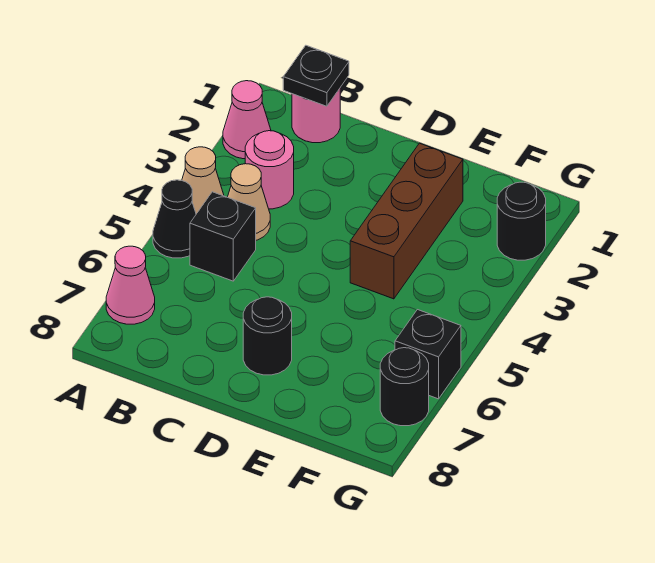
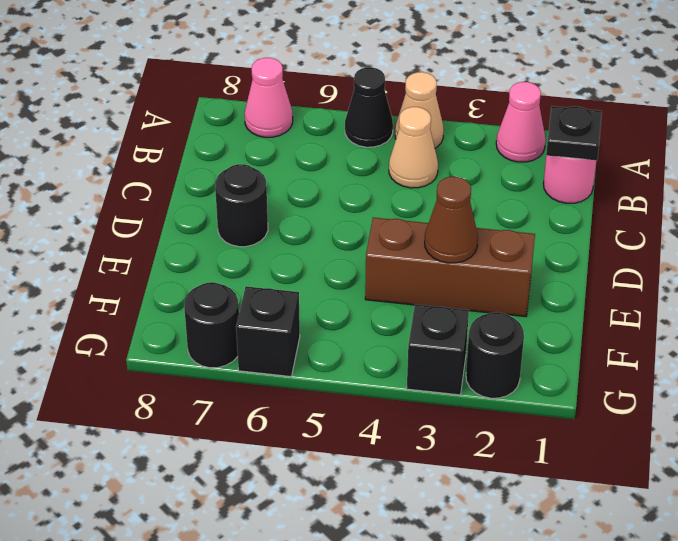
pink 1x1 round brick [245,131,294,209] -> none
black 1x1 brick [190,192,256,281] -> black 1x1 brick moved to [407,304,469,395]
none -> brown 1x1 cone [425,177,478,263]

